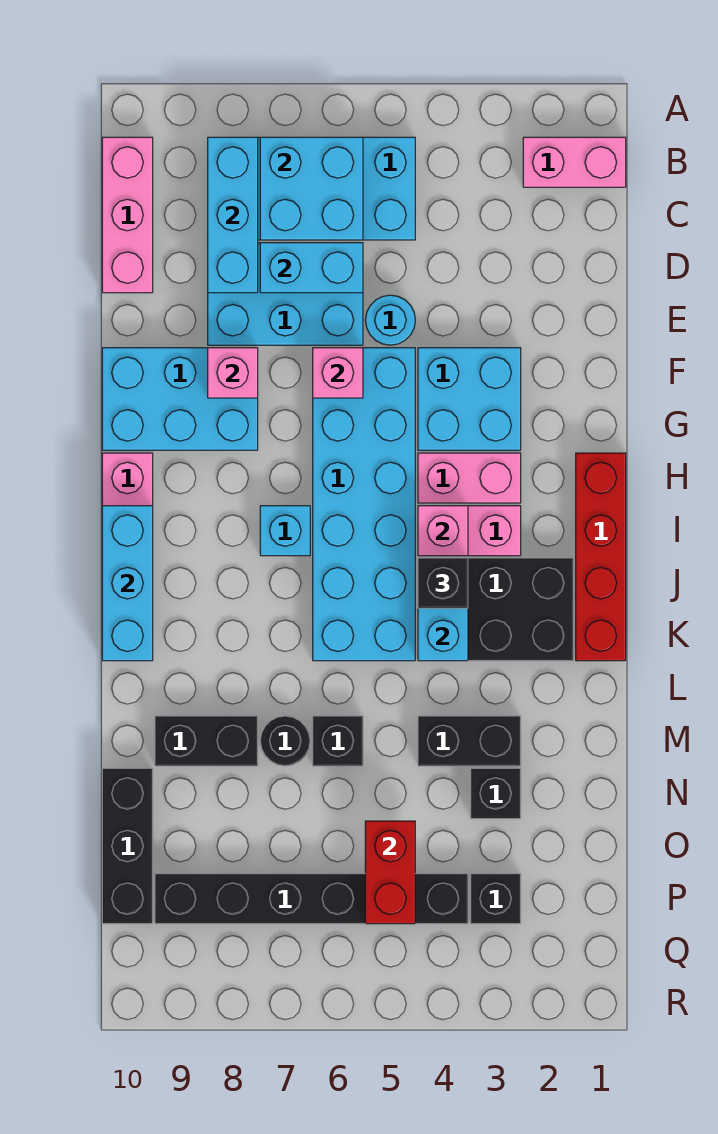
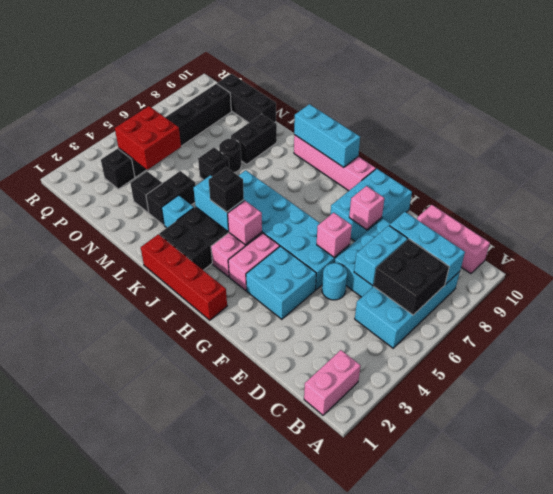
cyan 2x2 brick [260,137,363,240] -> black 2x2 brick [374,239,449,315]
cyan 1x1 brick [260,506,310,556] -> cyan 1x1 brick moved to [162,195,194,228]
red 1x2 brick [365,821,415,924] -> red 2x2 brick [115,106,181,170]

